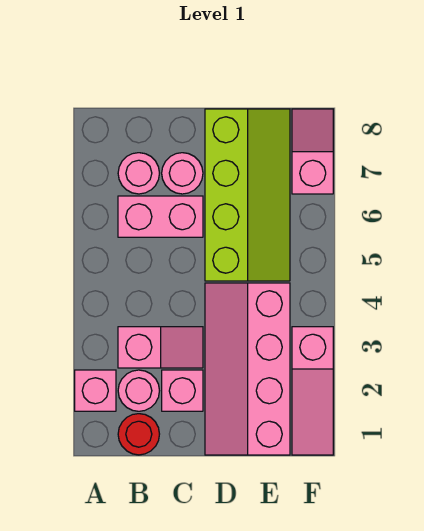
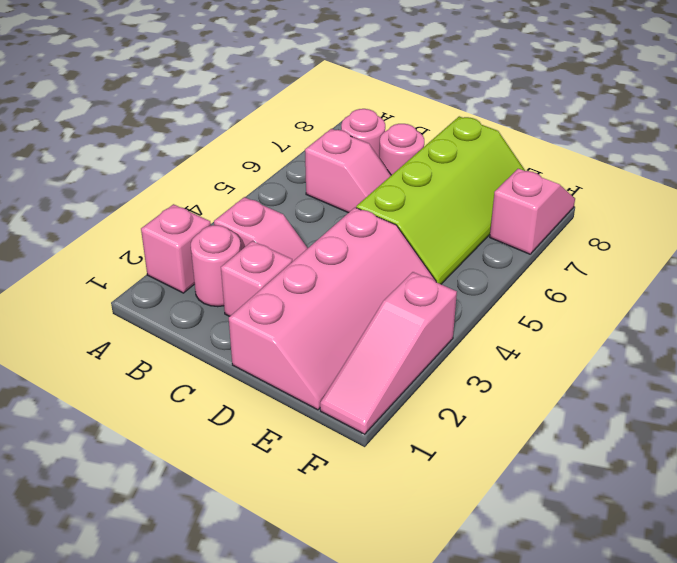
red 1x1 round brick [118,414,159,455] -> none
pink 1x2 brick [118,196,203,237] -> pink 1x2 slope [305,129,391,213]
pink 2x4 slope [205,283,290,455] -> pink 2x4 slope turned to [229,208,436,410]

